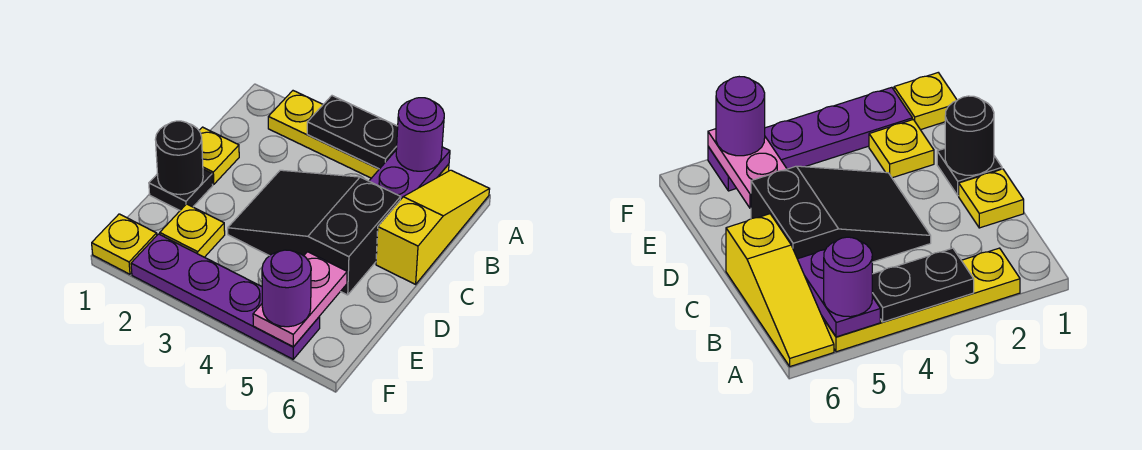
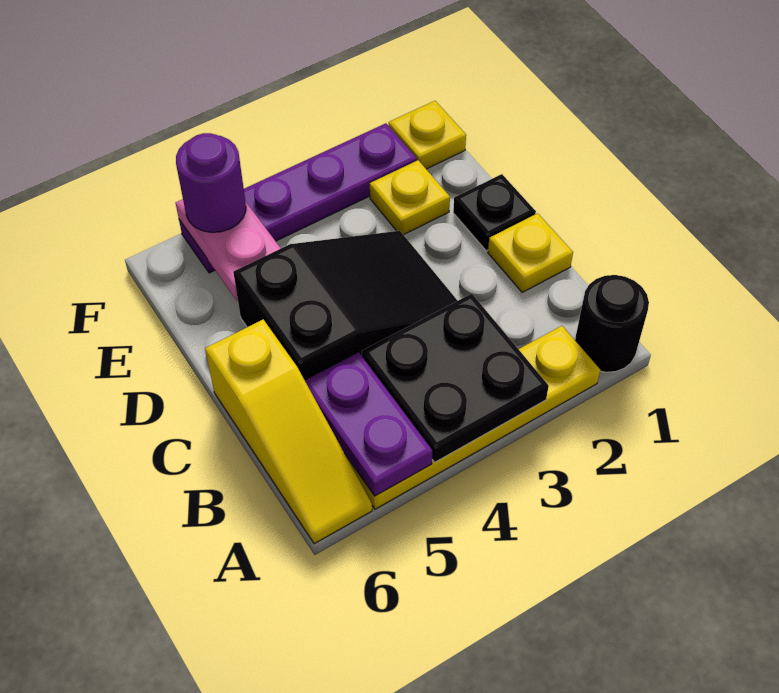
black 1x2 plate [307,96,398,169] -> black 2x2 plate [362,294,549,462]
purple 1x1 round brick [396,98,444,171] -> none
black 1x1 round brick [155,121,203,195] -> black 1x1 round brick moved to [575,275,649,372]

